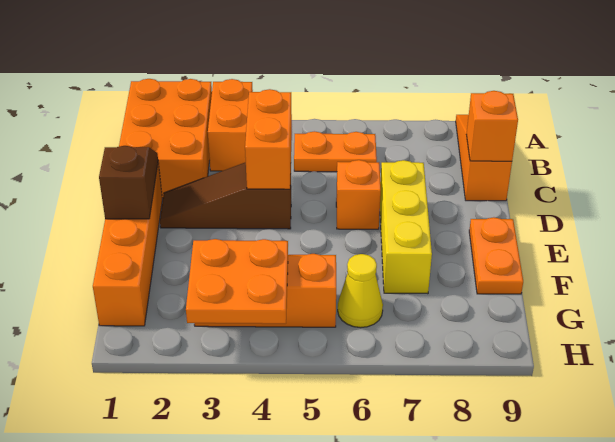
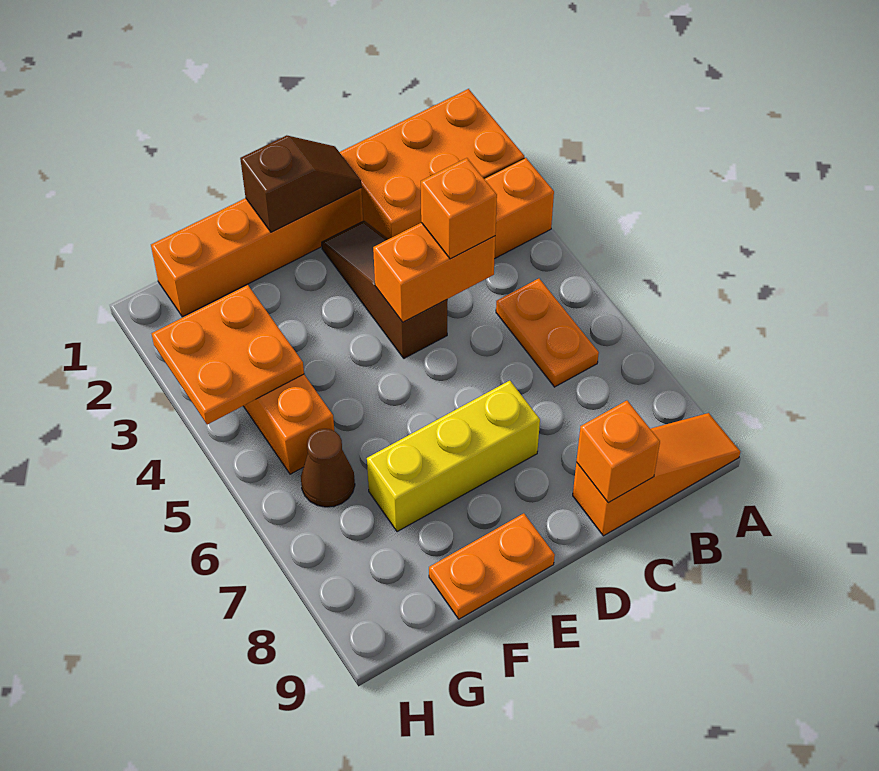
orange 1x1 brick [336,160,381,229] -> orange 1x1 brick moved to [421,158,497,259]
yellow 1x1 cone [338,254,383,328] -> brown 1x1 cone [301,429,355,507]

